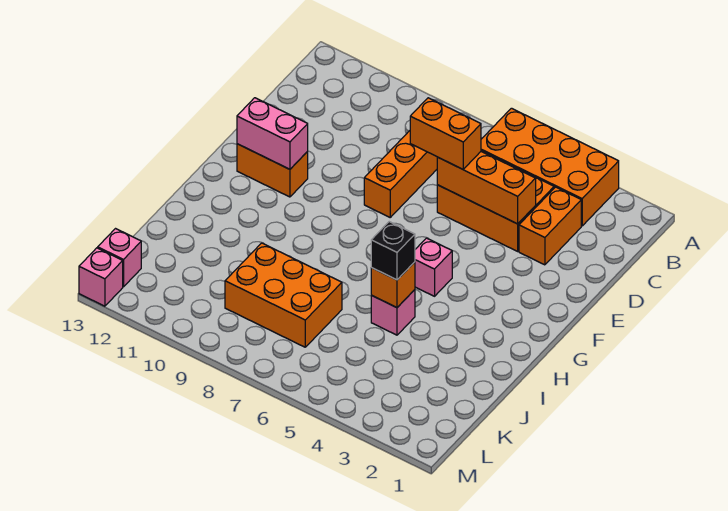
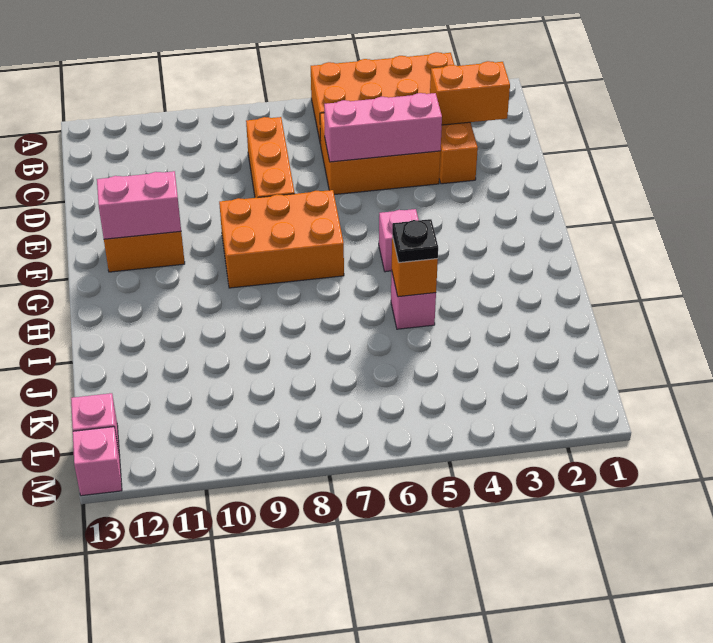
orange 1x3 brick [437,151,536,224] -> pink 1x3 brick [324,93,442,162]
orange 1x2 brick [410,98,481,169] -> orange 1x2 brick moved to [430,61,510,125]
black 1x1 brick [371,222,415,280] -> black 1x1 plate [392,219,438,263]
orange 2x3 brick [225,243,342,347] -> orange 2x3 brick moved to [219,190,344,288]

